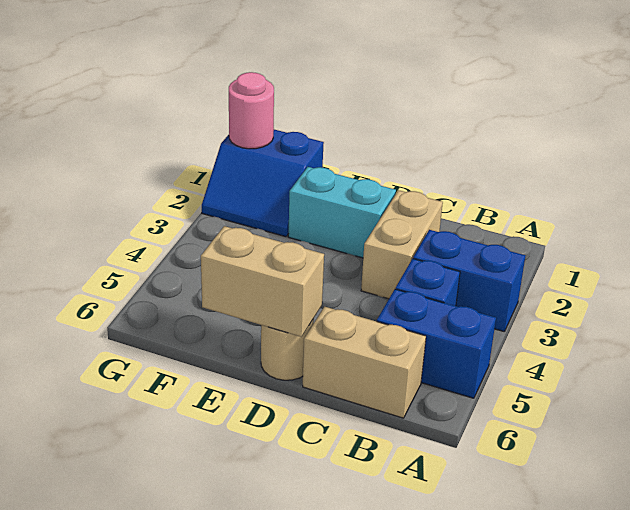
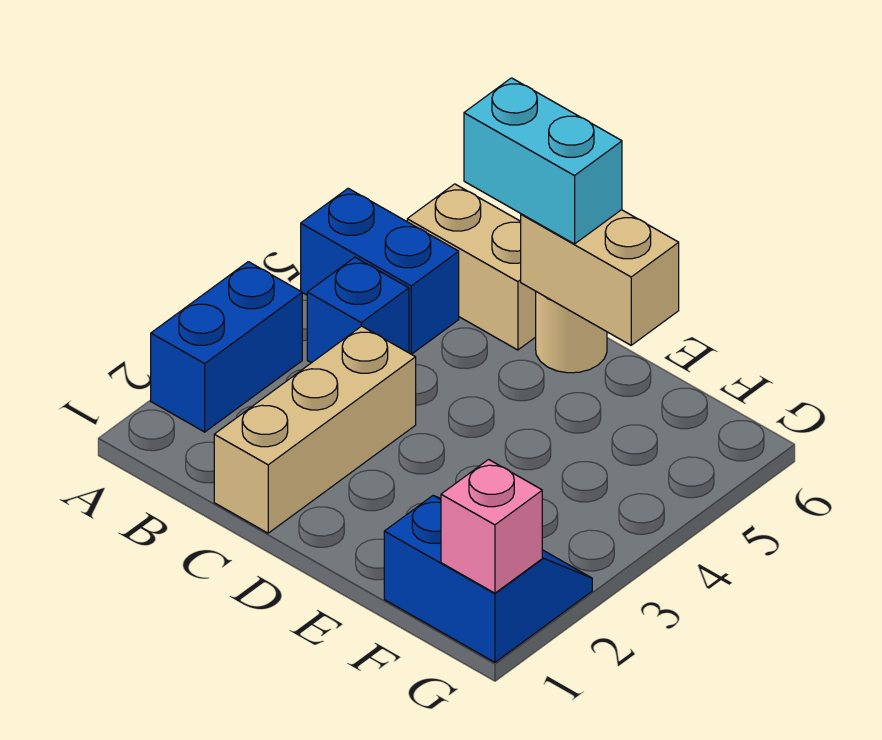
blue 1x2 brick [413,230,525,332] -> blue 1x2 brick turned to [151,262,302,432]
tan 1x2 brick [361,190,443,299] -> tan 1x3 brick [214,326,416,533]
cyan 1x2 brick [288,167,396,258] -> cyan 1x2 brick moved to [464,78,622,244]
pink 1x1 round brick [229,72,274,149] -> pink 1x1 brick [441,460,542,593]

